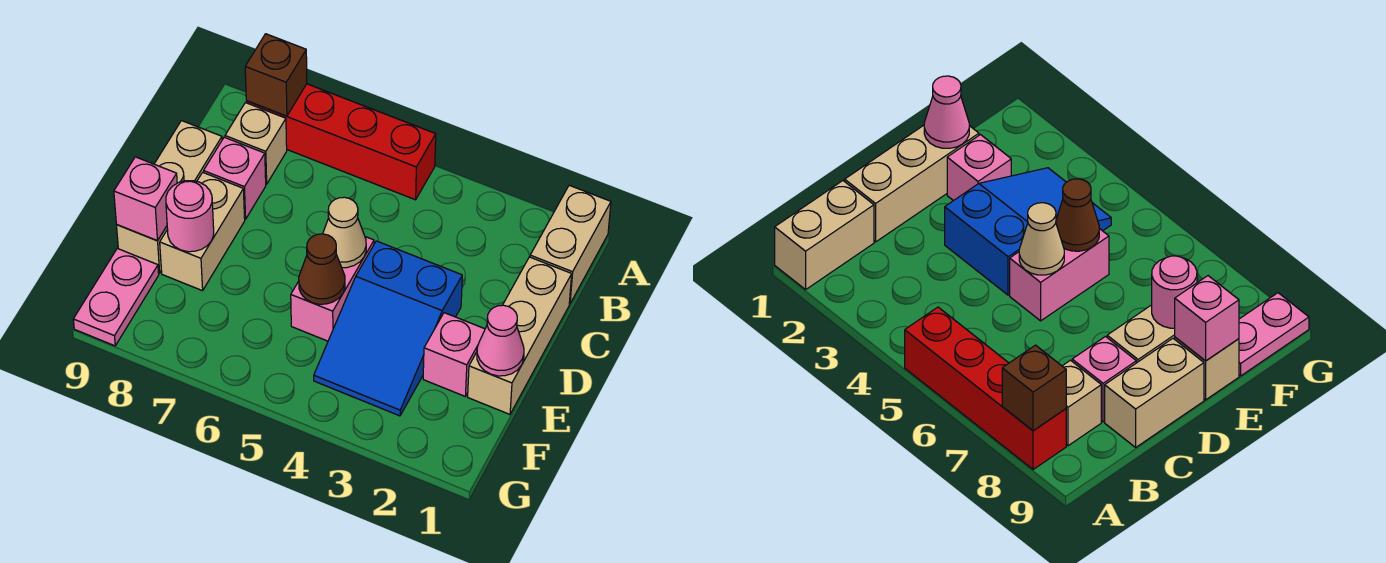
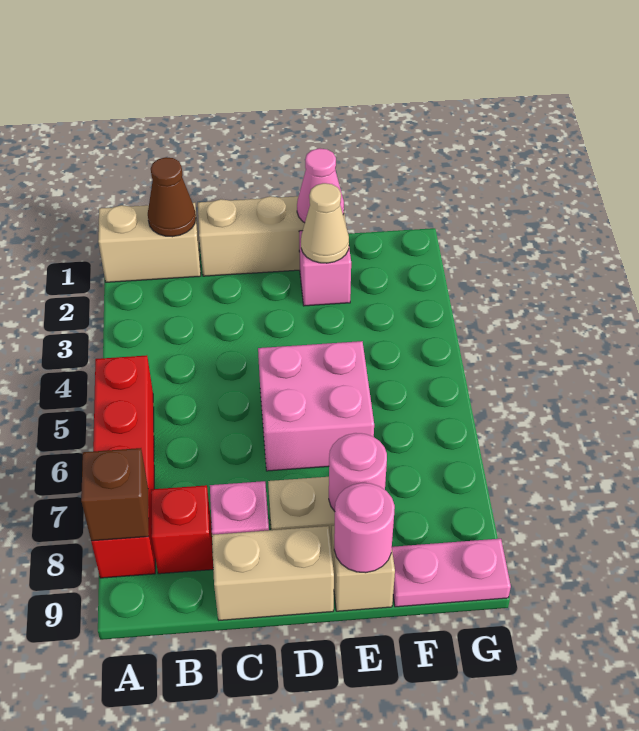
tan 1x1 brick [225,103,287,184] -> red 1x1 brick [151,485,213,574]
blue 2x3 slope [314,241,462,416] -> none
pink 1x2 brick [291,237,374,341] -> pink 2x2 brick [258,341,374,471]
tan 1x1 cone [323,197,366,268] -> tan 1x1 cone moved to [301,183,349,263]
brown 1x1 cone [299,234,345,304] -> brown 1x1 cone moved to [148,157,196,237]
pink 1x1 brick [114,157,177,241] -> pink 1x1 round brick [334,483,395,573]

